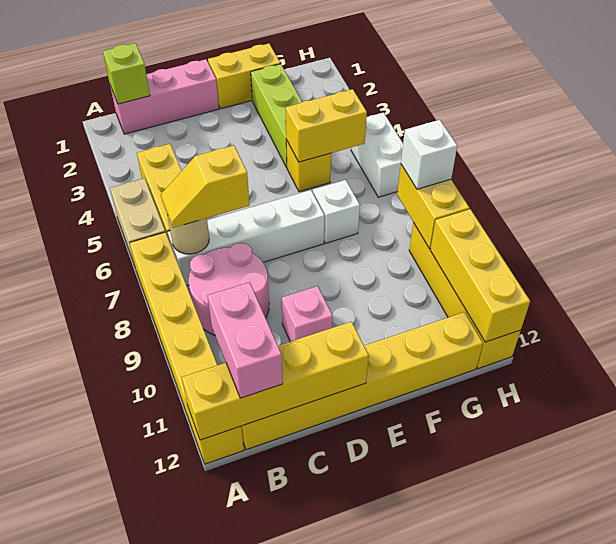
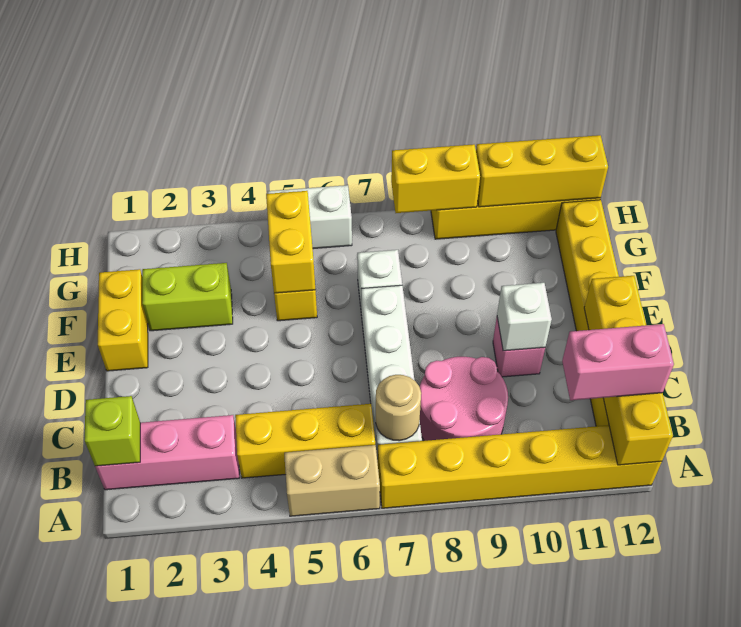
pink 1x3 brick [110,59,219,134] -> pink 1x3 brick turned to [95,415,239,490]
yellow 1x2 slope [161,145,249,228] -> none
lime 1x3 brick [251,64,302,168] -> lime 1x2 brick [142,263,233,331]
white 1x1 brick [401,120,457,189] -> white 1x1 brick moved to [497,283,552,351]

